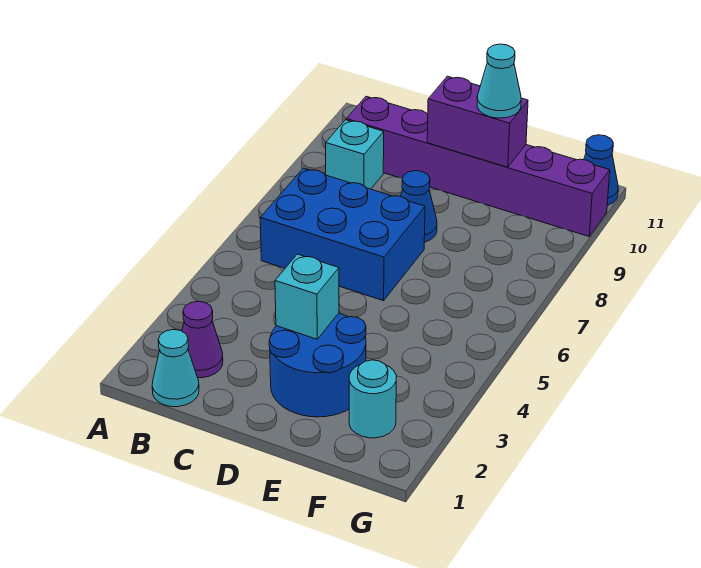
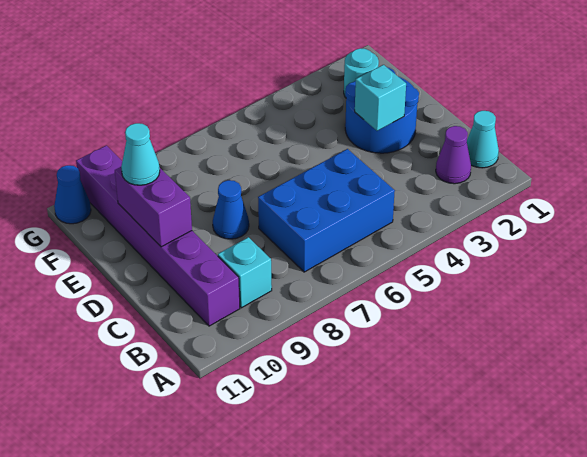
blue 2x3 brick [260,168,425,301] -> blue 2x3 brick turned to [258,149,395,272]

